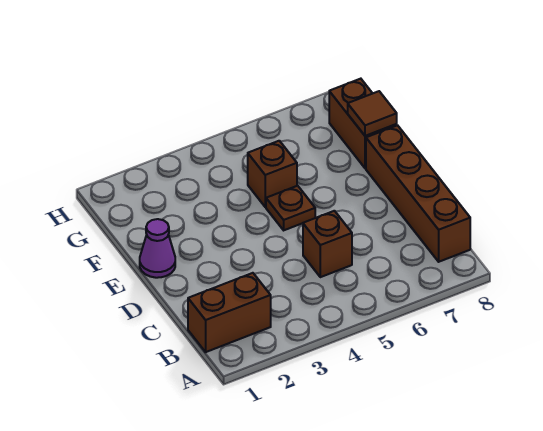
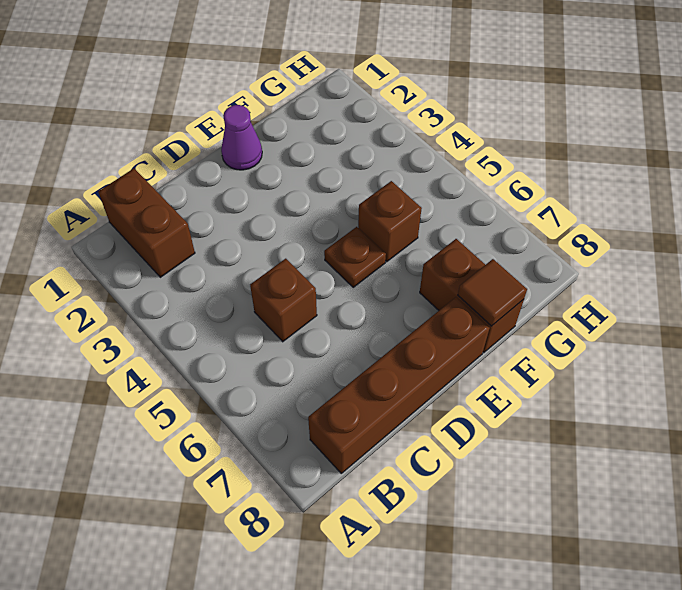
brown 1x2 brick [329,79,397,168] -> brown 1x2 brick turned to [420,239,524,353]

